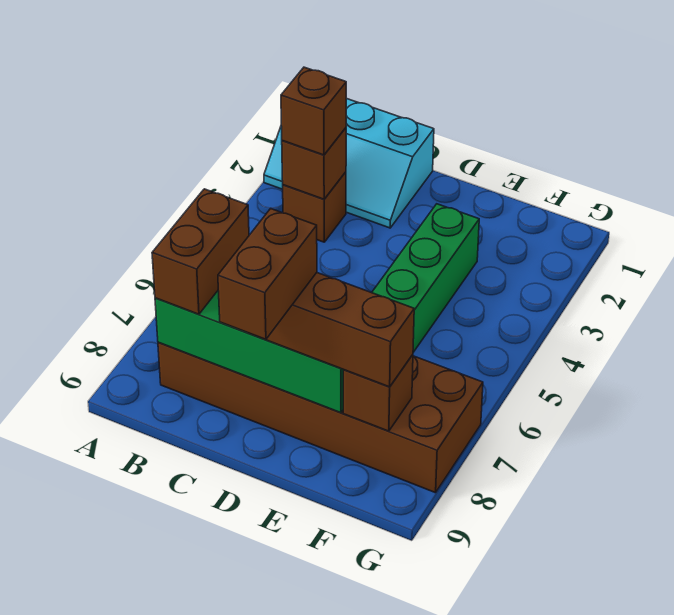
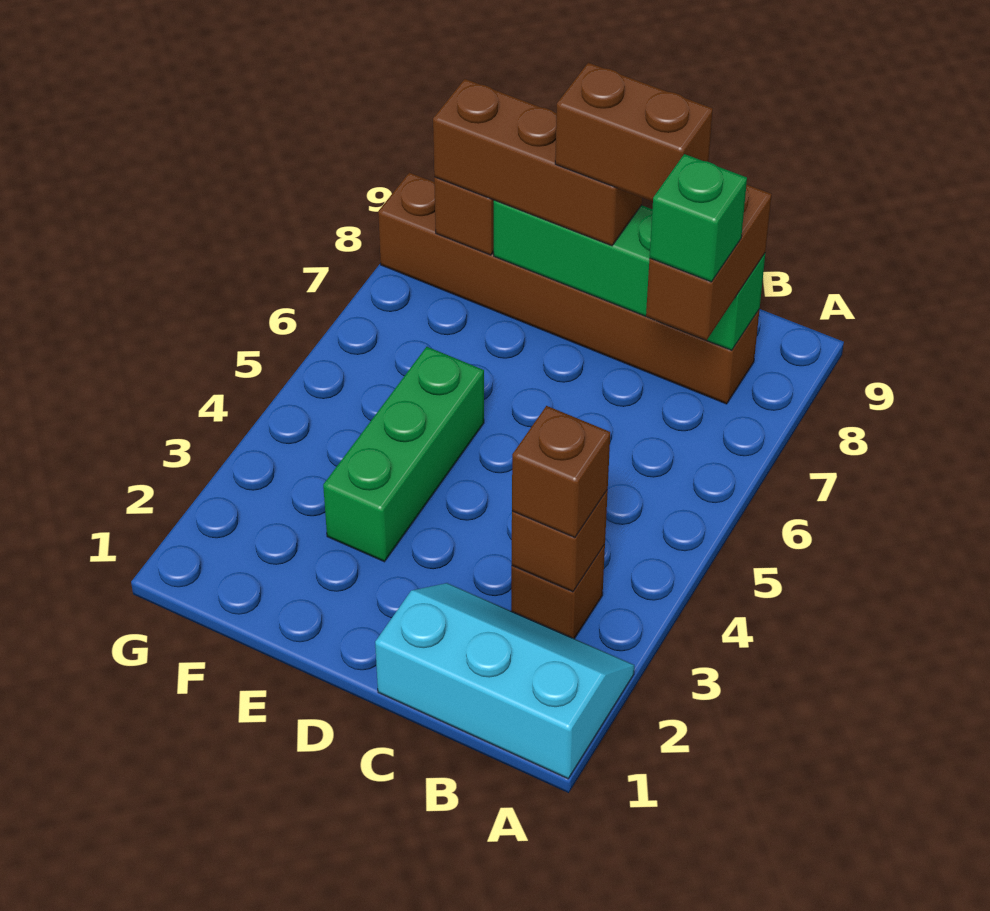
brown 2x6 brick [158,342,483,493] -> brown 1x6 brick [378,172,760,404]
none -> green 1x1 brick [650,154,747,282]
brown 1x2 brick [218,209,317,339] -> brown 1x2 brick turned to [555,62,713,202]

